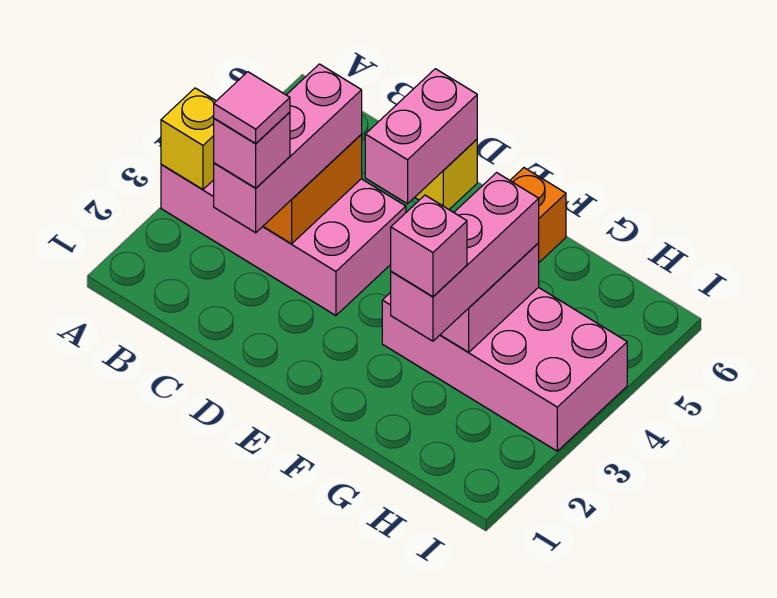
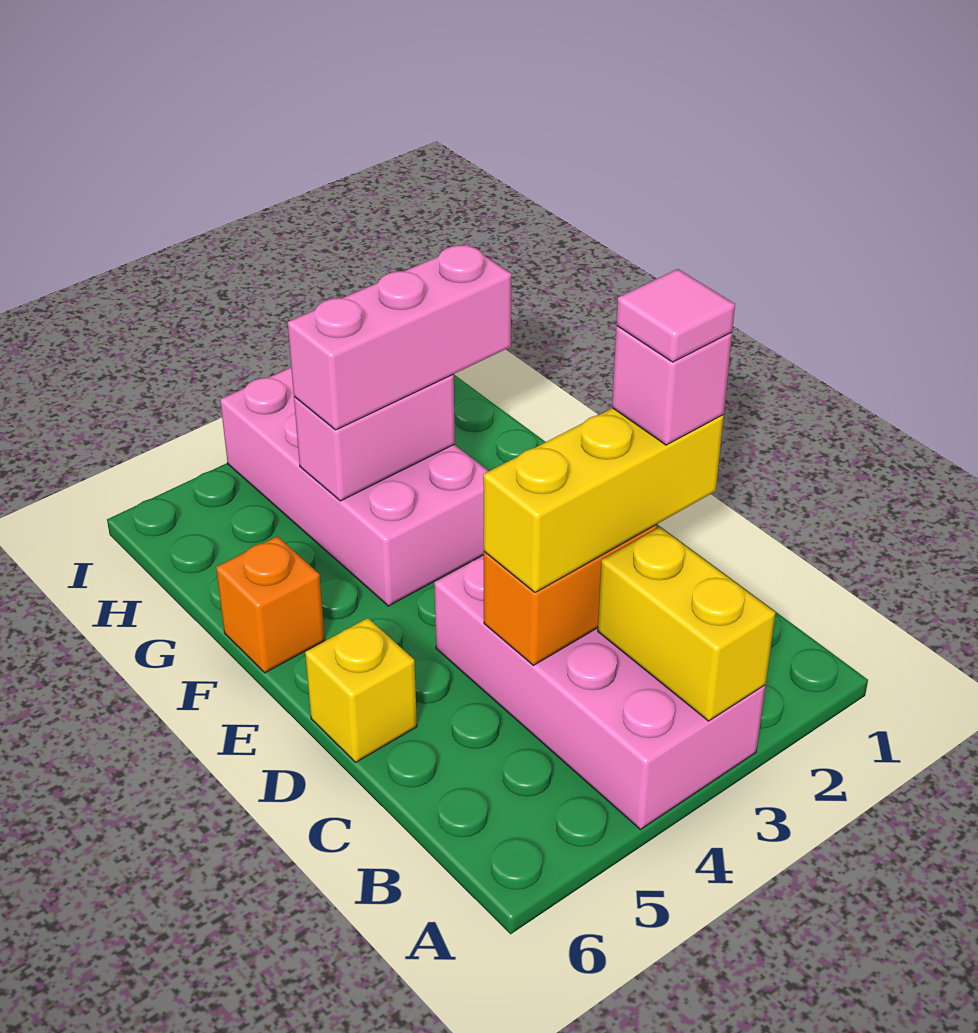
yellow 1x1 brick [161,88,216,189] -> yellow 1x2 brick [598,527,775,721]
pink 1x3 brick [214,64,362,233] -> yellow 1x3 brick [483,408,724,593]
pink 1x2 brick [365,69,477,204] -> none
pink 1x1 brick [391,195,467,297] -> none

